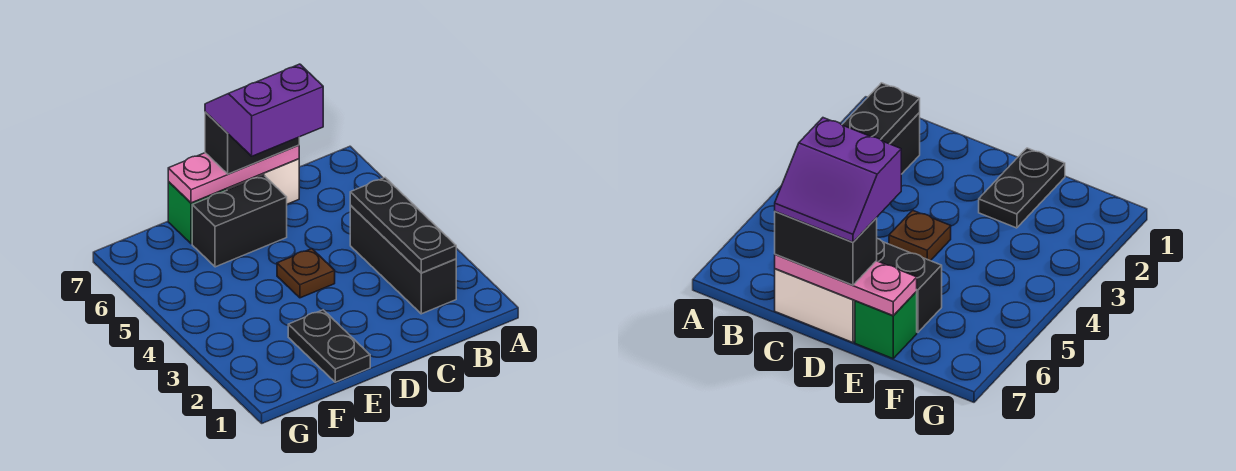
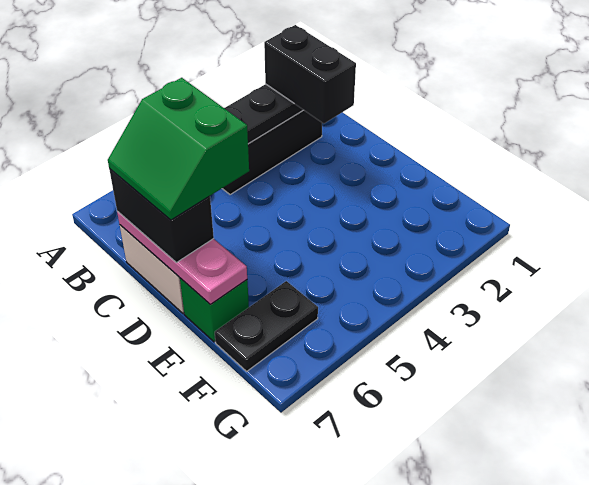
purple 2x2 slope [205,64,323,156] -> green 2x2 slope [108,78,249,220]
brown 1x1 plate [277,249,335,298] -> none
black 1x2 brick [192,175,287,267] -> black 1x2 brick moved to [264,25,356,124]
black 1x2 plate [288,310,370,382] -> black 1x2 plate moved to [215,281,318,371]

